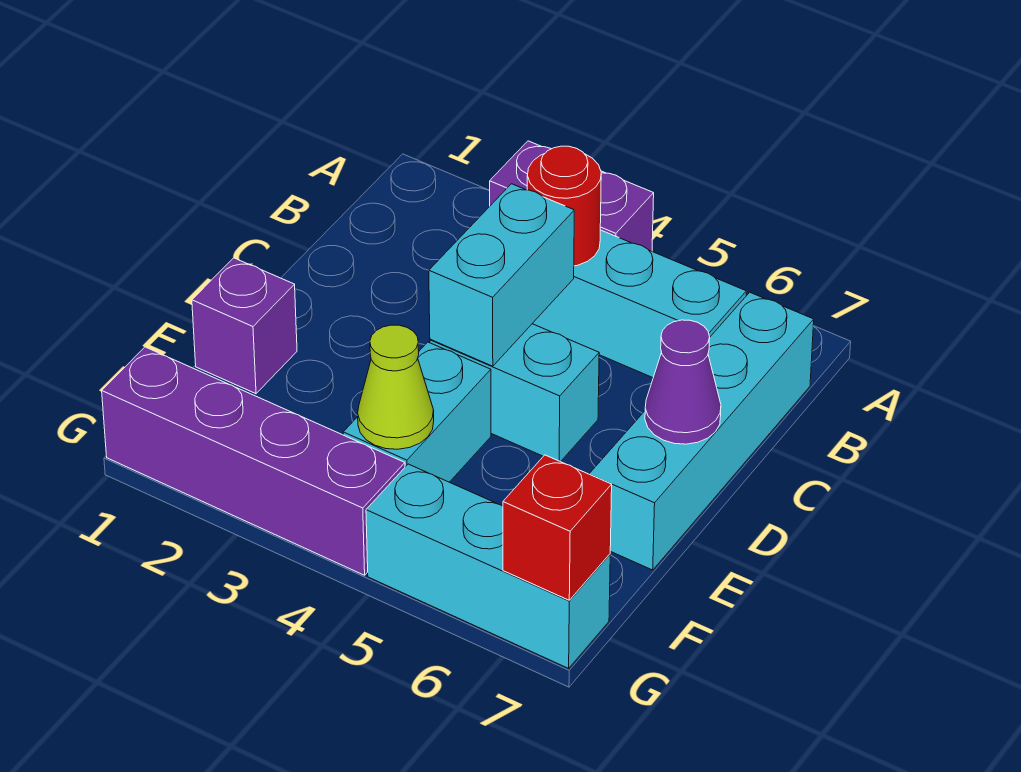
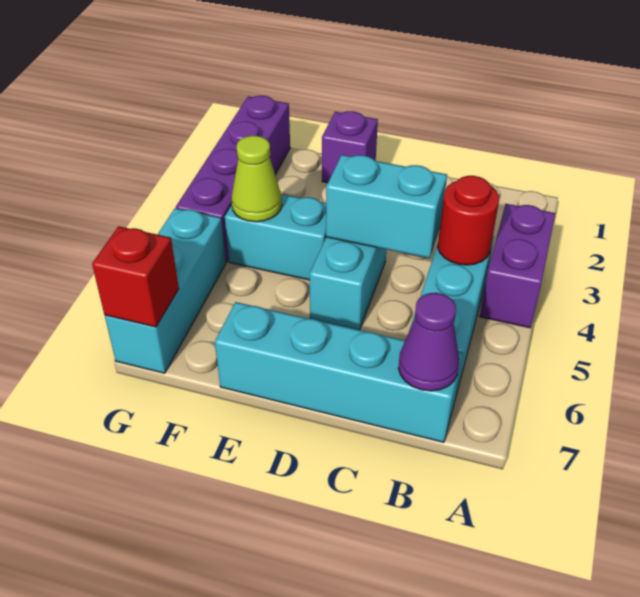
purple 1x1 cone [645,320,721,444] -> purple 1x1 cone moved to [398,293,459,391]

